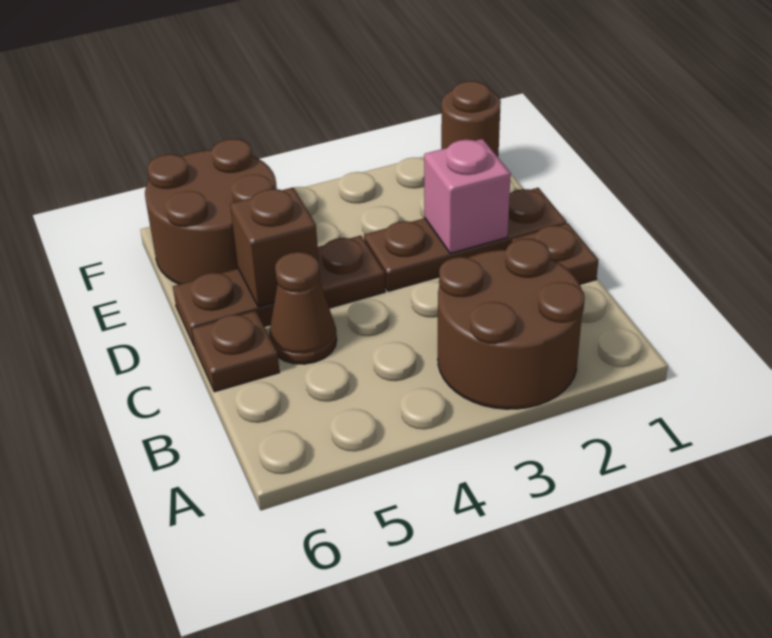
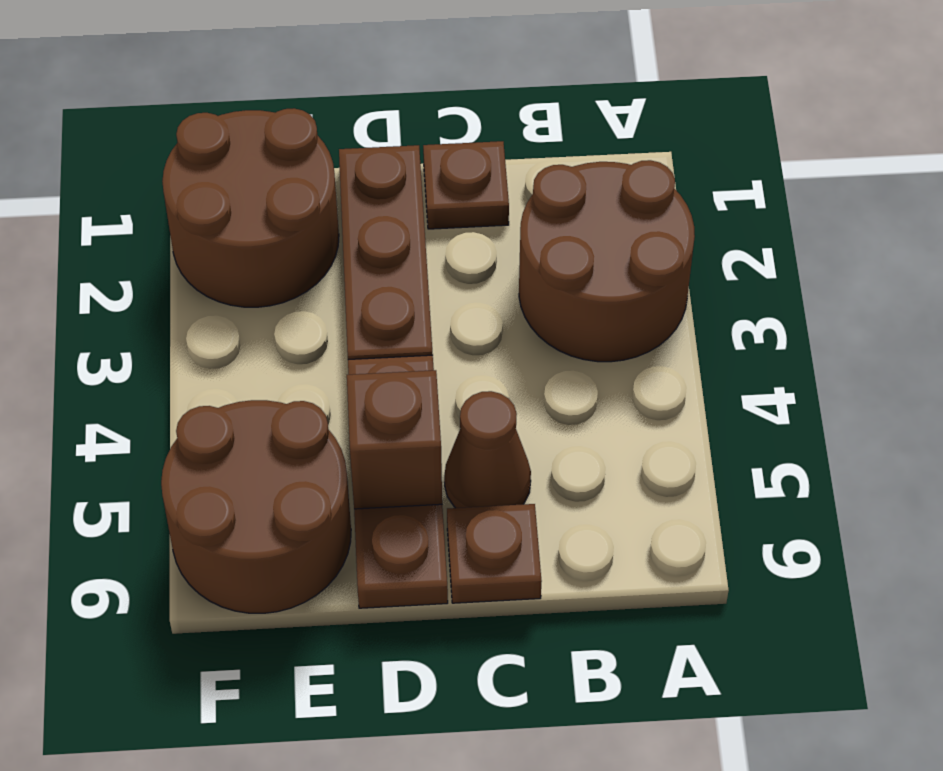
pink 1x1 brick [424,139,511,253] -> none
brown 1x1 round brick [441,81,501,157] -> brown 2x2 round brick [162,108,339,307]

